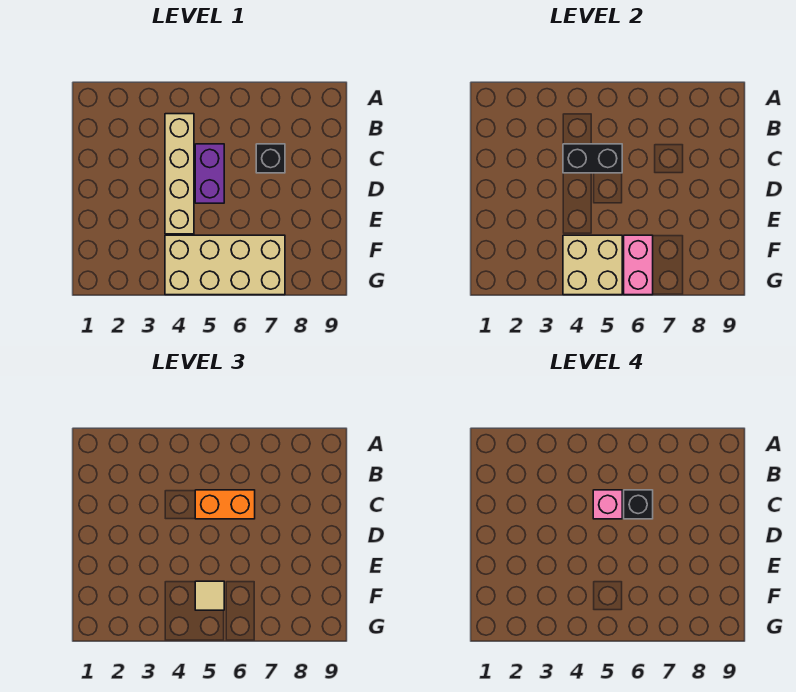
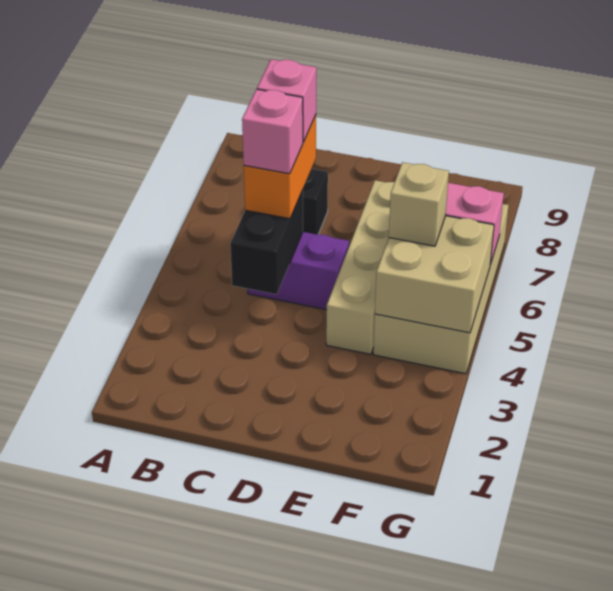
tan 1x4 brick [165,114,194,234] -> tan 1x4 brick turned to [326,180,395,354]
black 1x1 brick [624,490,653,519] -> pink 1x1 brick [257,59,316,142]
tan 1x1 tile [195,581,224,610] -> tan 1x1 brick [389,162,449,246]

